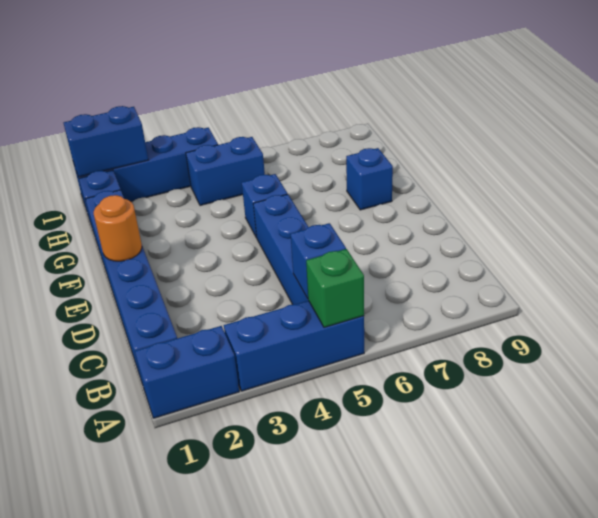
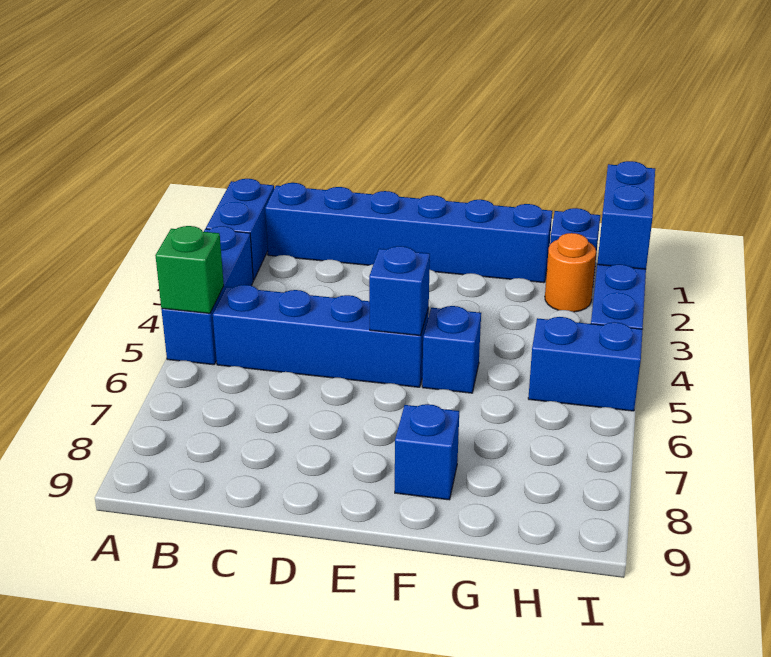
blue 1x1 brick [291,223,346,299] -> blue 1x1 brick moved to [369,246,430,336]
orange 1x1 round brick [94,195,142,261] -> orange 1x1 round brick moved to [545,233,596,312]
blue 1x2 brick [186,137,265,206] -> blue 1x2 brick turned to [528,317,643,411]

